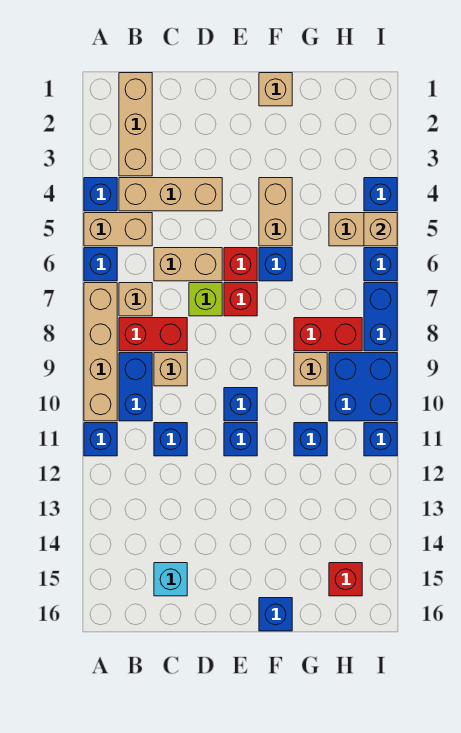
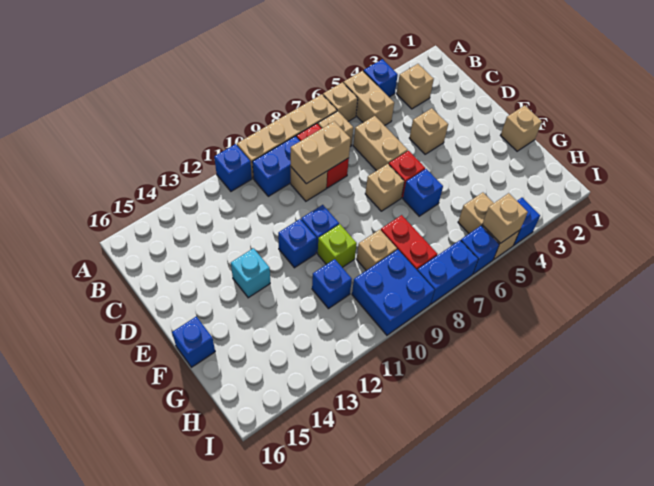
blue 1x1 brick [84,248,117,281] -> tan 1x1 brick [323,82,358,121]
tan 1x3 brick [119,73,152,176] -> tan 1x1 brick [397,64,434,109]
tan 1x3 brick [119,178,222,211] -> tan 1x1 brick [409,108,448,154]
blue 1x1 brick [154,423,187,456] -> none
cyan 1x1 brick [154,563,187,596] -> cyan 1x1 brick moved to [231,248,270,298]
lime 1x1 brick [189,283,222,316] -> lime 1x1 brick moved to [318,224,357,267]
red 1x1 brick [224,283,257,316] -> tan 1x1 brick [365,164,404,211]
tan 1x2 brick [259,178,292,246] -> tan 1x2 brick moved to [291,121,351,184]
red 1x1 brick [329,563,362,596] -> none
blue 1x1 brick [364,423,397,456] -> none

